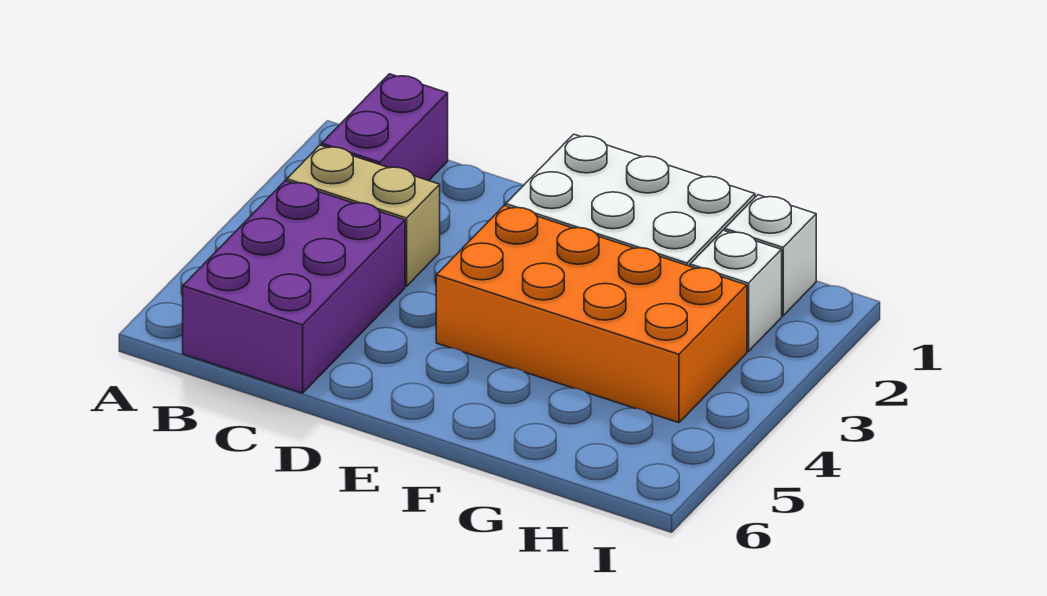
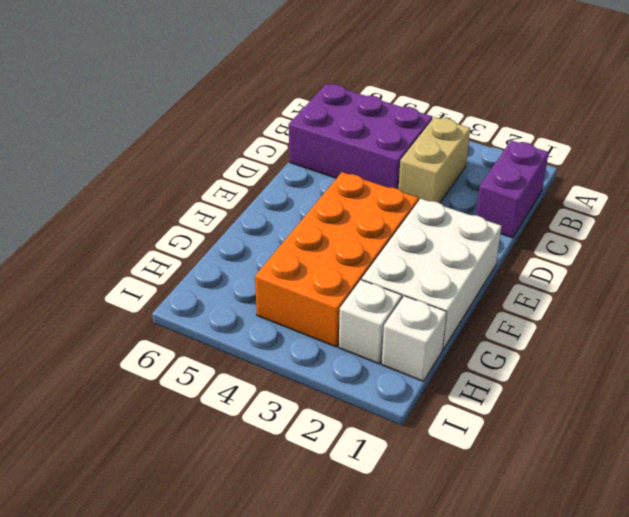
purple 1x2 brick [322,74,448,181] -> purple 1x2 brick turned to [476,141,549,238]

